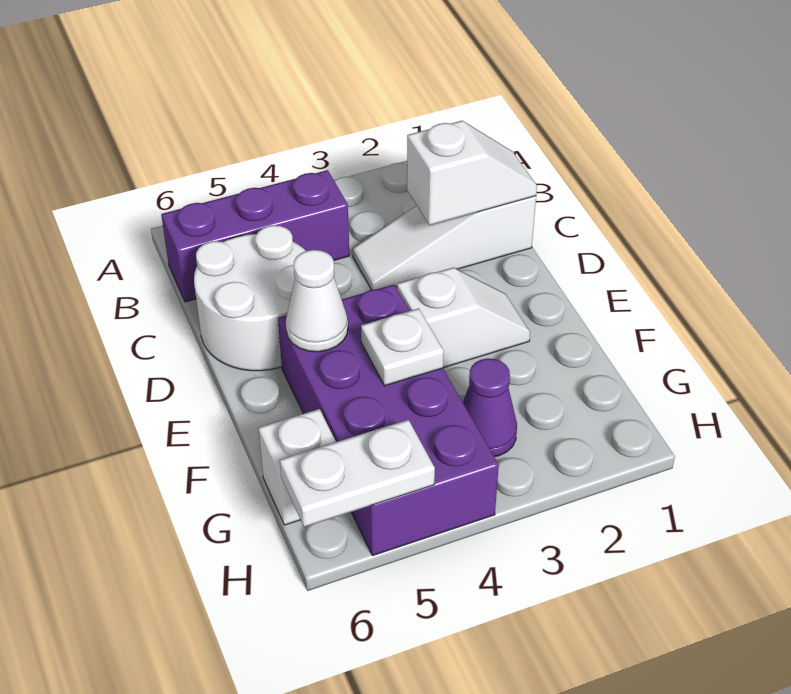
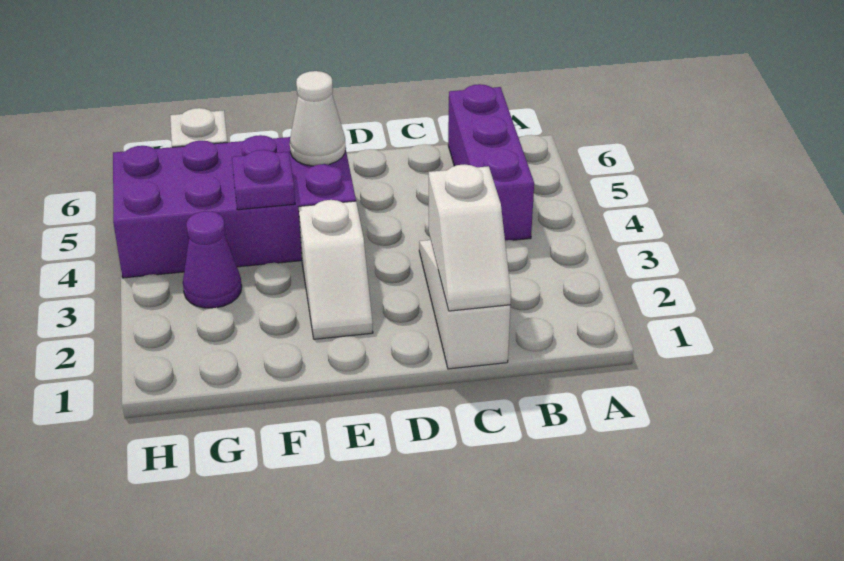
white 2x2 round brick [194,225,306,371] -> none
white 1x1 plate [361,308,444,386] -> purple 1x1 plate [232,150,295,210]
white 1x2 plate [280,420,435,527] -> none

